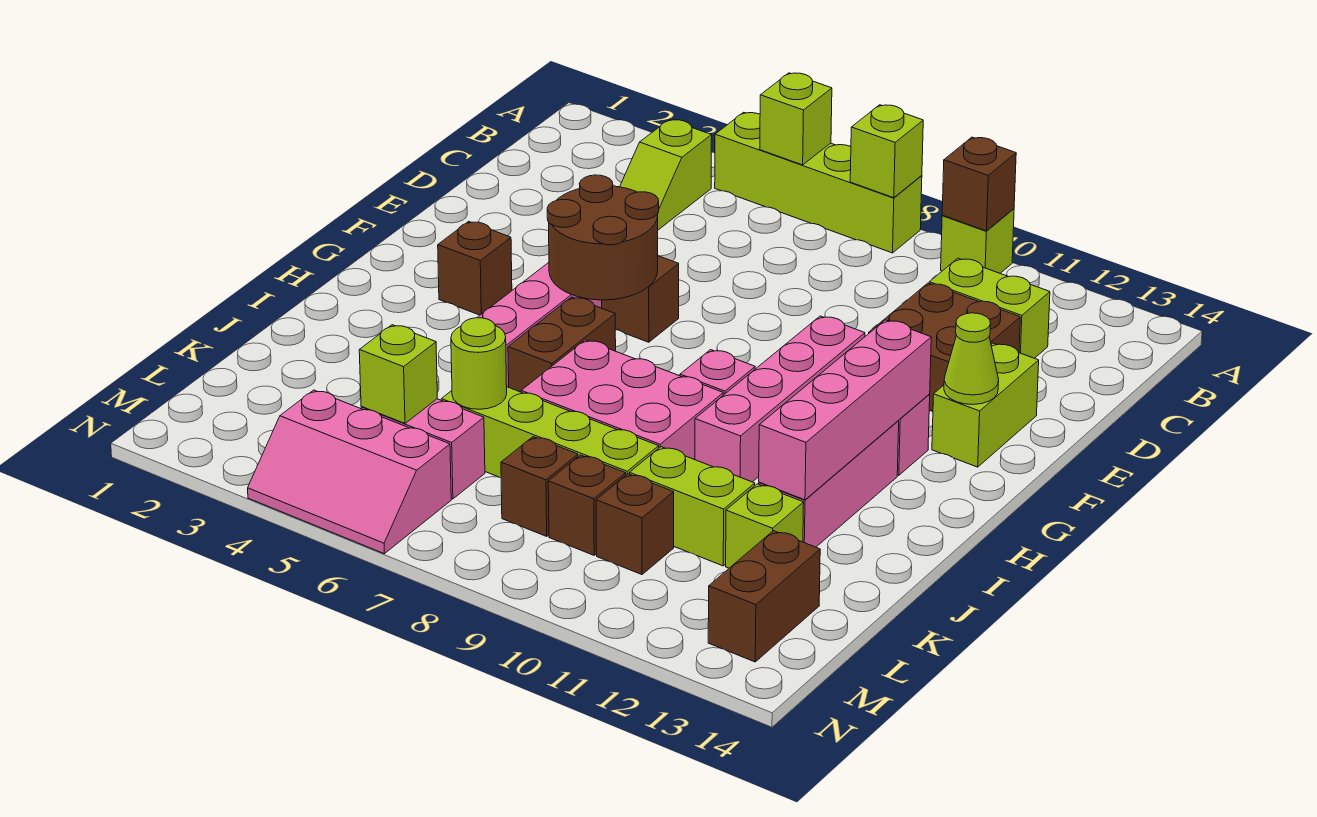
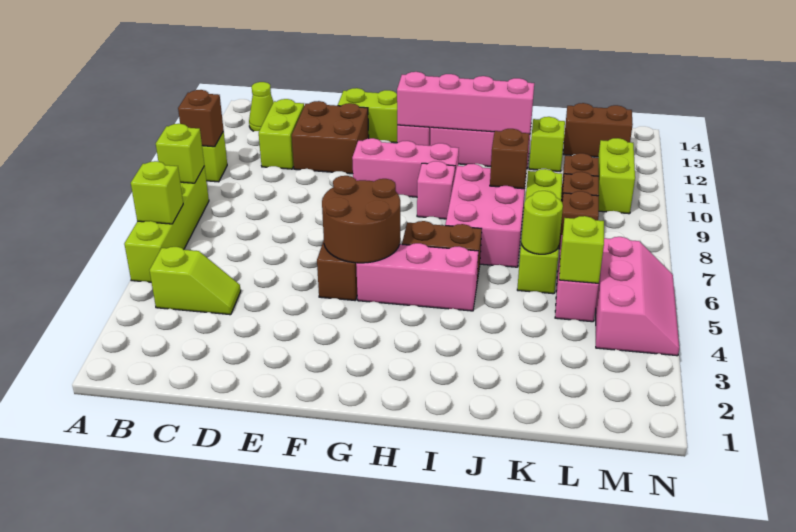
pink 1x4 brick [695,316,865,482] -> pink 1x3 brick [352,138,459,197]
lime 1x1 cone [944,313,999,405] -> lime 1x1 cone moved to [249,82,273,131]
brown 1x1 brick [438,221,512,315] -> brown 1x1 brick moved to [490,129,530,189]
lime 1x2 brick [630,447,755,566] -> lime 1x2 brick moved to [598,138,635,214]

